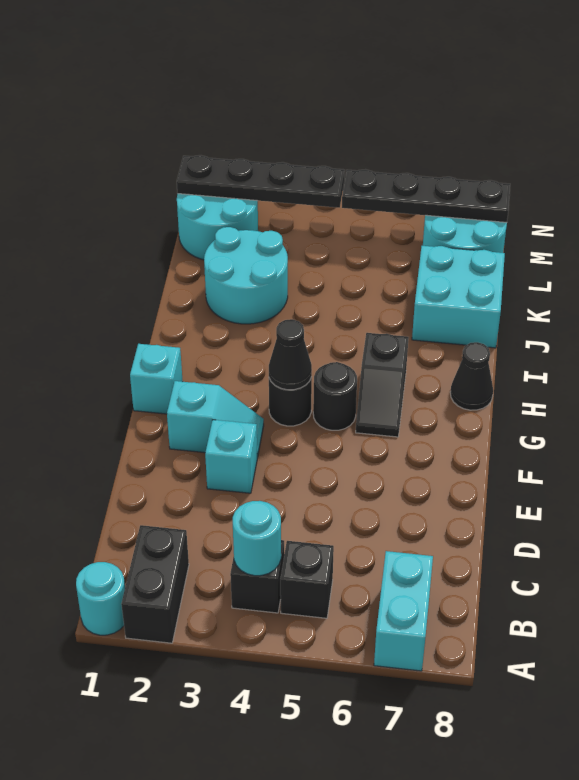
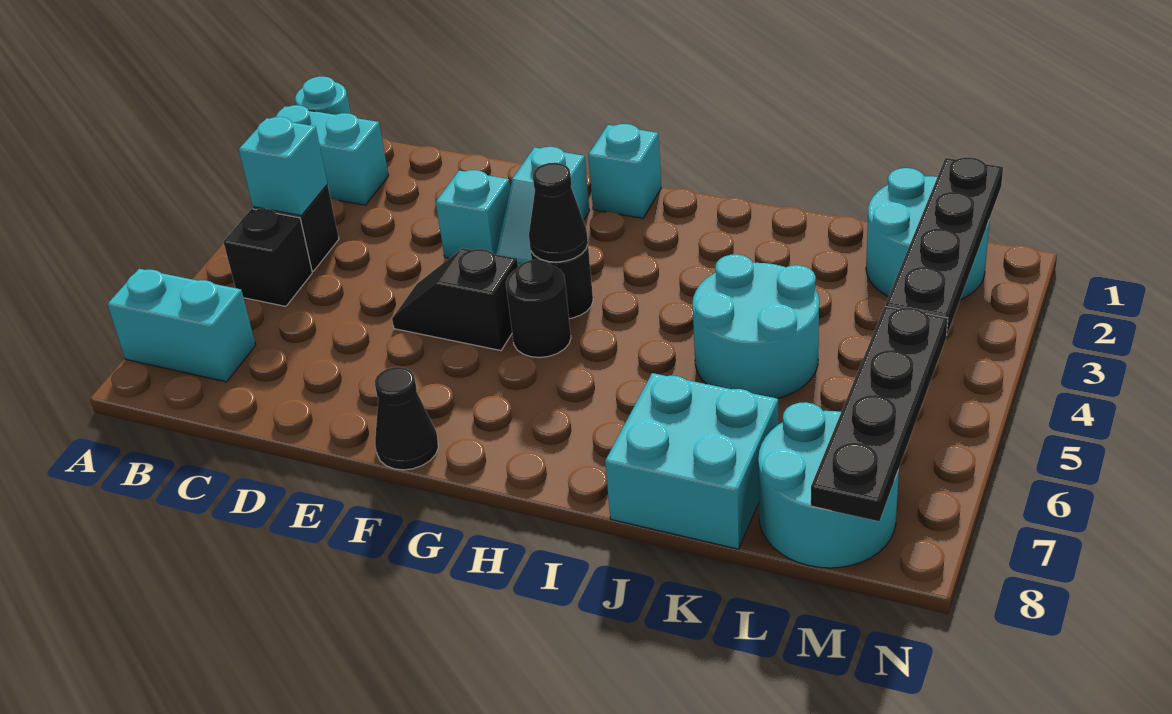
black 1x2 brick [121,525,189,643] -> cyan 1x2 brick [276,105,389,205]
cyan 1x1 round brick [233,501,281,576] -> cyan 1x1 brick [239,117,327,216]
black 1x2 slope [356,333,409,437] -> black 1x2 slope moved to [392,248,518,351]
black 1x1 cone [450,342,493,410] -> black 1x1 cone moved to [375,367,438,470]
cyan 2x2 round brick [204,227,288,324] -> cyan 2x2 round brick moved to [693,254,819,399]

